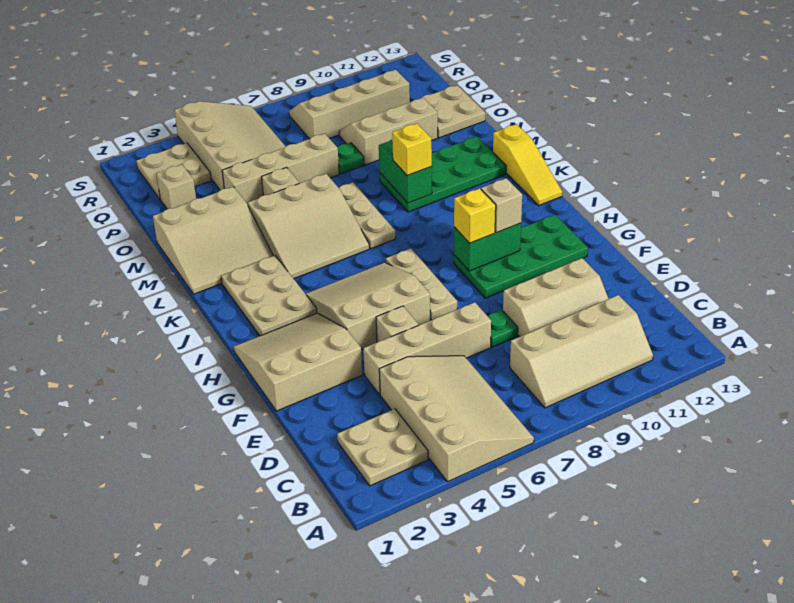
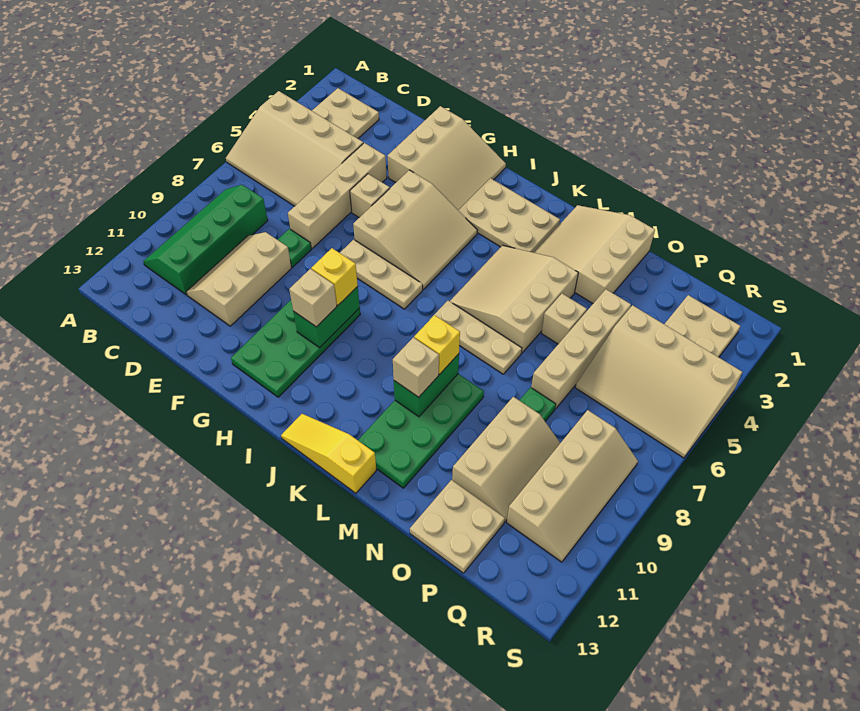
tan 2x4 slope [510,295,653,408] -> green 2x4 slope [143,185,268,295]
green 1x2 brick [379,139,432,203] -> green 1x2 brick turned to [394,354,459,417]
tan 1x1 brick [156,164,196,209] -> tan 1x1 brick moved to [393,337,439,397]

